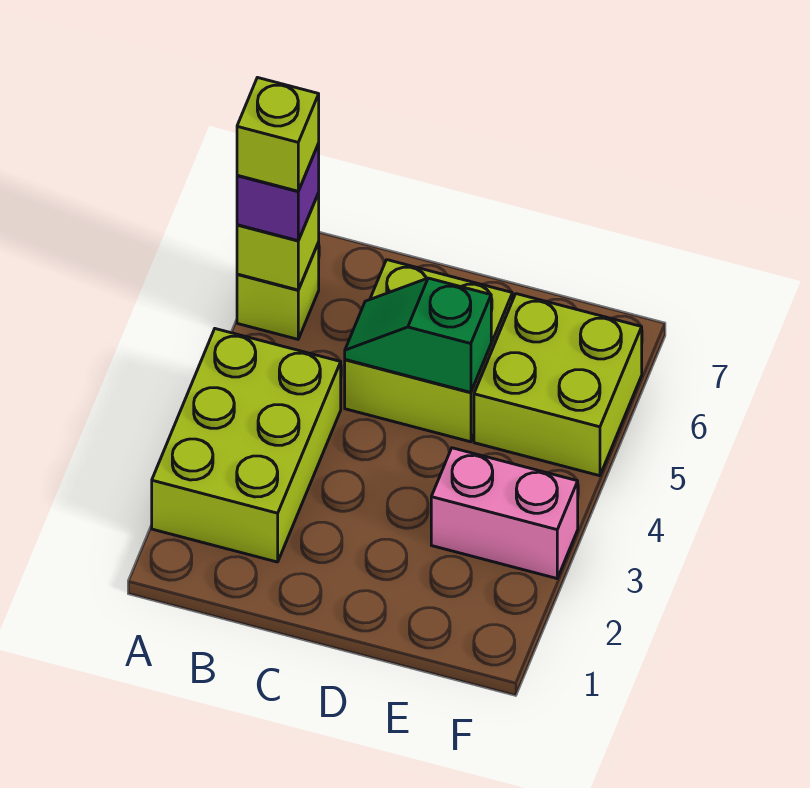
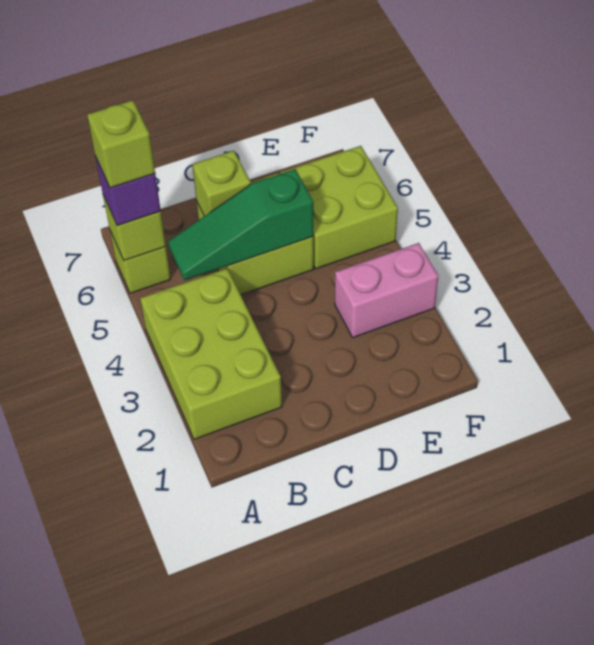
green 1x2 slope [345,278,491,392] -> green 1x3 slope [168,169,313,280]
none -> lime 1x1 brick [192,151,251,216]

